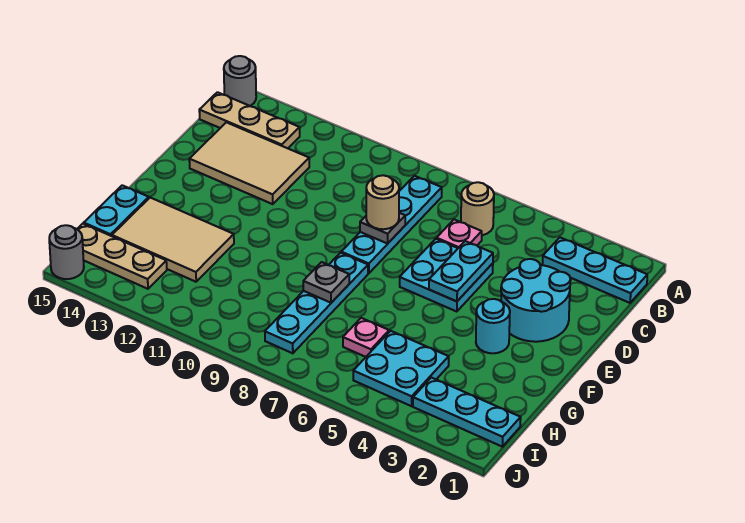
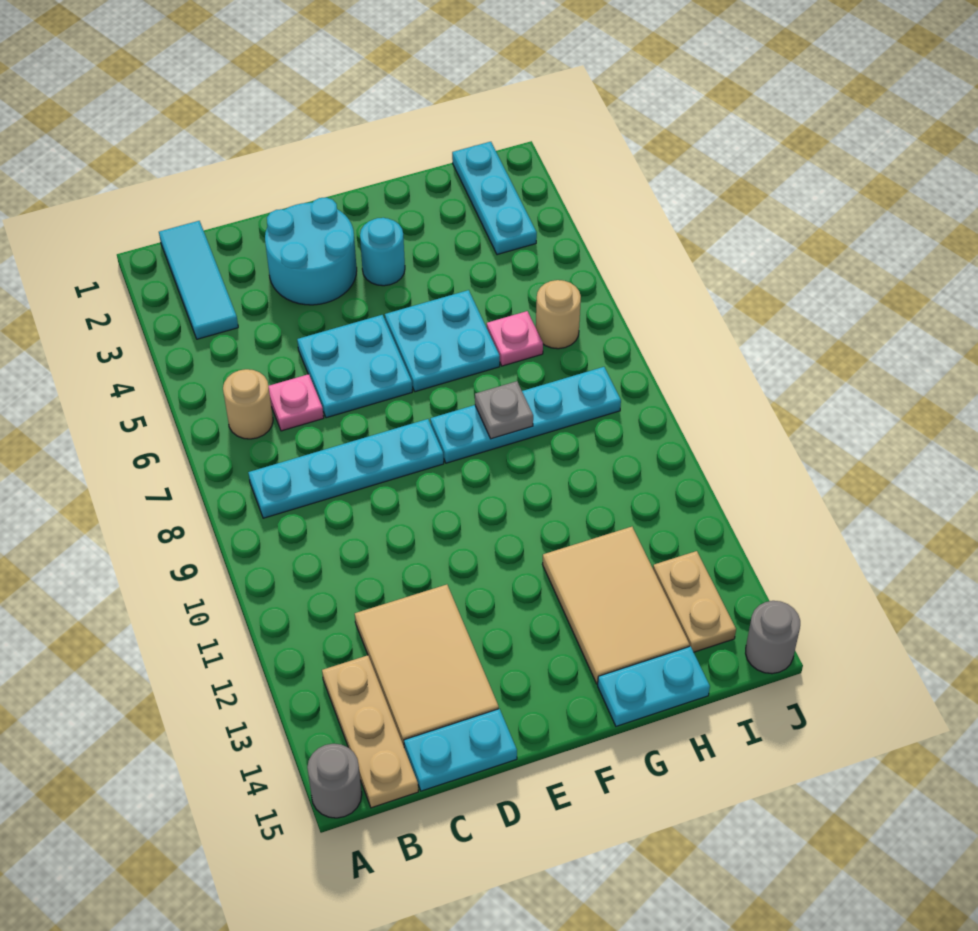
cyan 1x3 plate [542,238,647,303] -> cyan 1x3 tile [159,221,238,339]
cyan 1x2 plate [429,241,493,301] -> cyan 1x2 plate moved to [404,709,517,791]
grey 1x1 plate [360,213,405,244] -> none
tan 1x1 round brick [366,175,399,229] -> tan 1x1 round brick moved to [536,280,581,349]
cyan 2x2 plate [353,331,449,406] -> cyan 2x2 plate moved to [385,290,500,392]
tan 1x3 plate [77,224,167,289] -> tan 1x2 plate [653,551,736,652]

